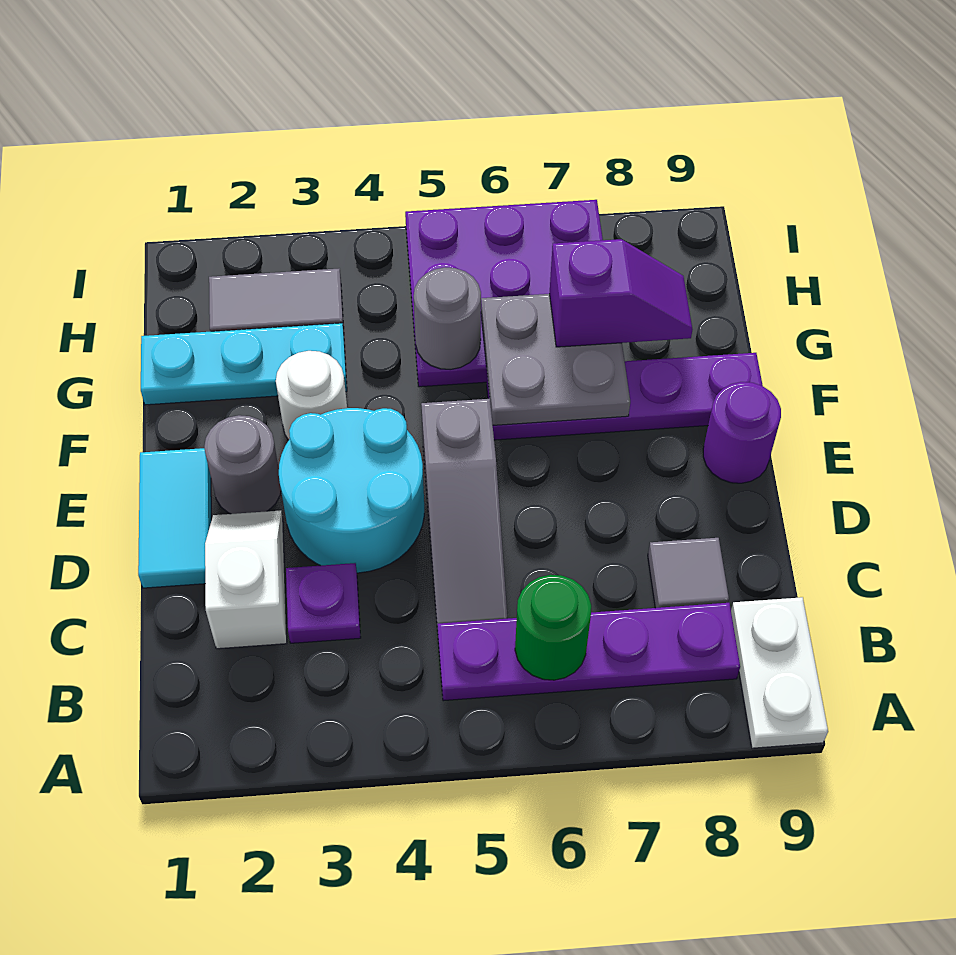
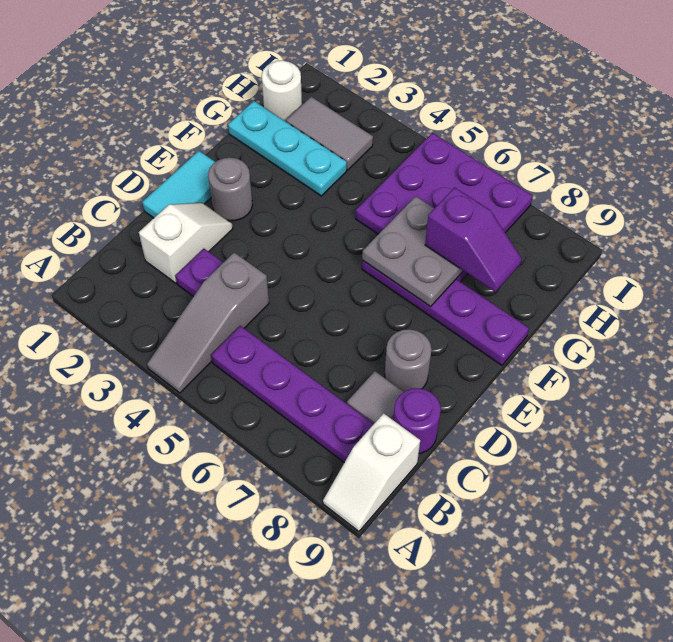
white 1x2 plate [731,597,828,748] -> white 1x2 slope [323,413,420,531]
green 1x1 round brick [515,575,591,680] -> none
grey 1x3 slope [421,399,507,631] -> grey 1x3 slope moved to [147,253,269,393]
cyan 2x2 round brick [279,408,424,573] -> none
purple 1x1 round brick [703,382,781,483] -> purple 1x1 round brick moved to [393,388,441,453]
white 1x1 round brick [276,351,347,440] -> white 1x1 round brick moved to [262,60,302,121]
grey 1x1 round brick [414,268,481,370] -> grey 1x1 round brick moved to [385,329,431,392]

